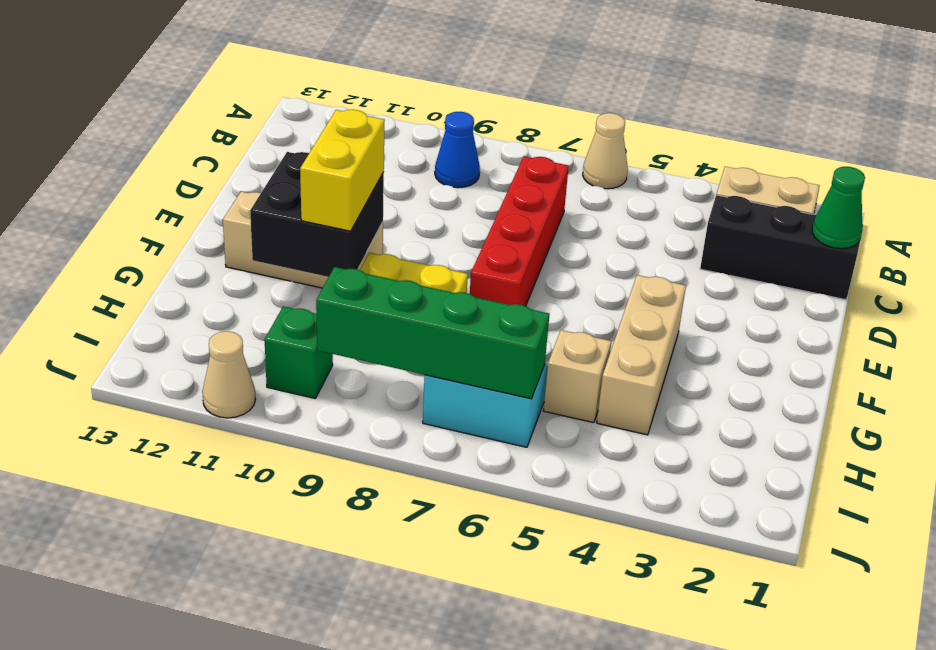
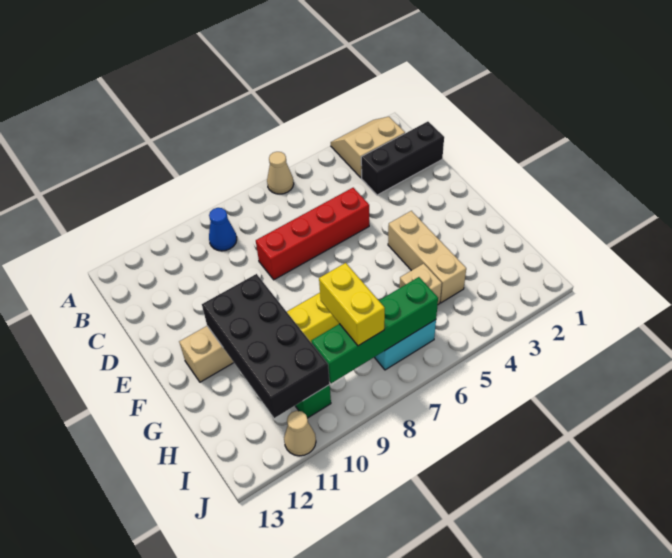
green 1x1 cone [812,167,865,249] -> none
red 1x4 brick [470,156,569,306] -> red 1x4 brick turned to [256,188,369,280]
black 2x2 brick [250,152,384,277] -> black 2x4 brick [202,274,330,418]
yellow 1x2 brick [300,110,385,231] -> yellow 1x2 brick moved to [319,263,385,346]

